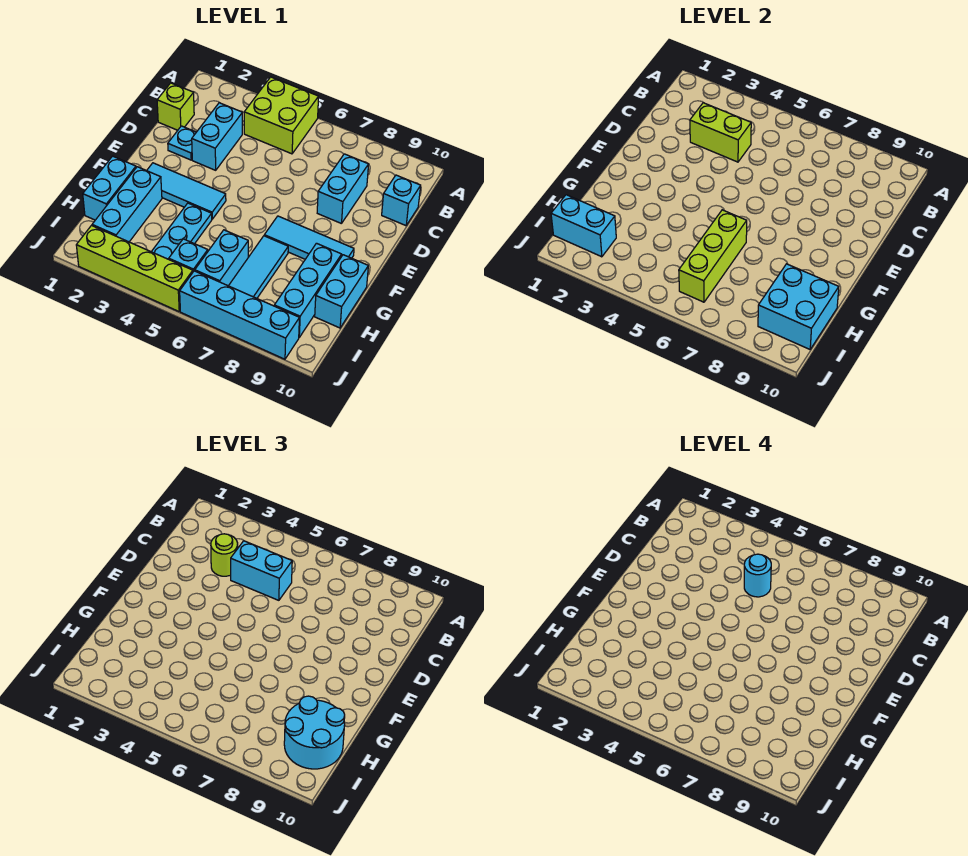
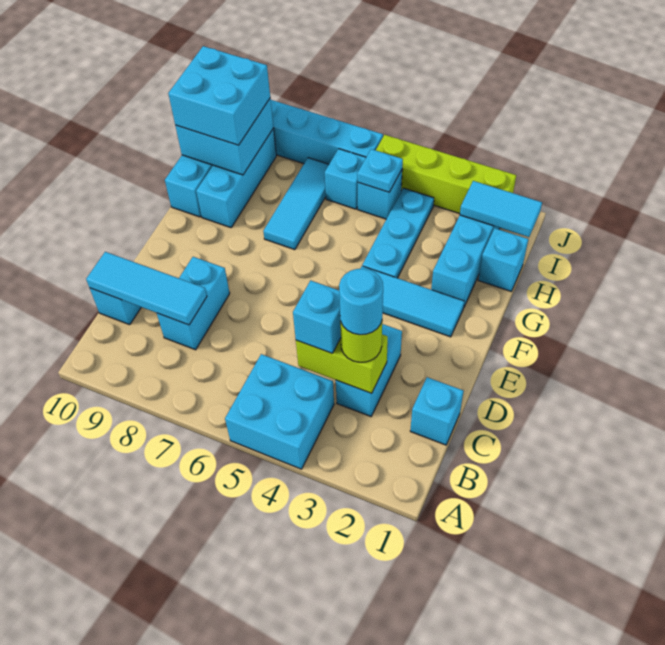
lime 2x2 brick [244,77,319,154] -> cyan 2x2 brick [225,354,334,469]
lime 1x1 brick [157,83,194,130] -> cyan 1x1 brick [410,377,464,445]
cyan 1x2 brick [231,541,292,600] -> cyan 1x1 brick [293,280,341,353]
cyan 1x1 round brick [744,554,771,597] -> cyan 1x1 round brick moved to [339,269,383,335]
cyan 1x1 plate [168,126,196,160] -> cyan 1x1 plate moved to [357,149,403,192]
cyan 1x3 tile [264,216,354,259] -> cyan 1x3 tile moved to [86,252,207,325]
cyan 1x2 brick [83,156,136,220] -> cyan 1x1 brick [478,228,528,291]
lime 1x3 brick [679,210,747,302] -> none
cyan 1x2 brick [195,230,248,286] -> cyan 1x1 brick [325,149,366,209]
cyan 2x2 round brick [284,696,345,769] -> cyan 2x2 brick [168,46,270,145]
cyan 1x2 brick [551,195,616,257] -> cyan 1x2 tile [460,181,542,237]

